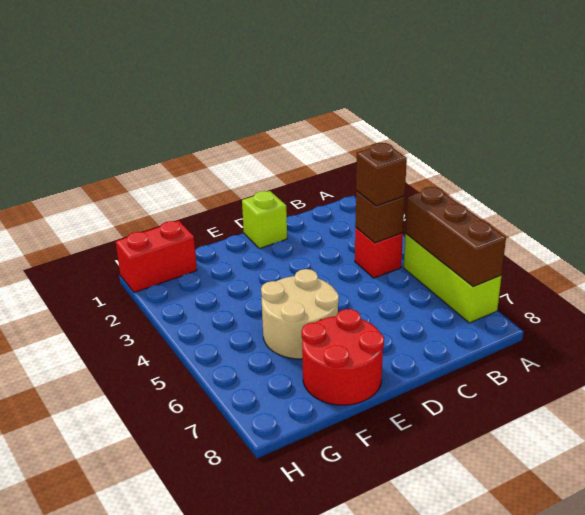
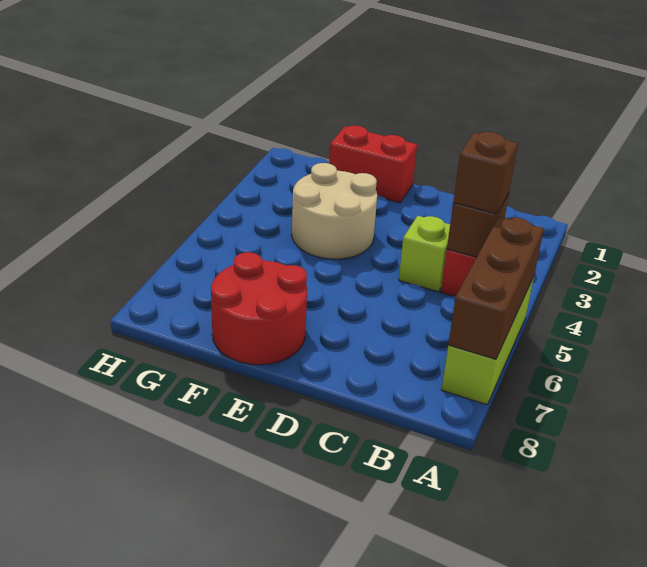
lime 1x1 brick [242,191,287,249] -> lime 1x1 brick moved to [399,216,450,292]
tan 2x2 round brick [261,269,339,359] -> tan 2x2 round brick moved to [292,163,377,259]
red 1x2 brick [116,221,197,293] -> red 1x2 brick moved to [329,126,417,203]

